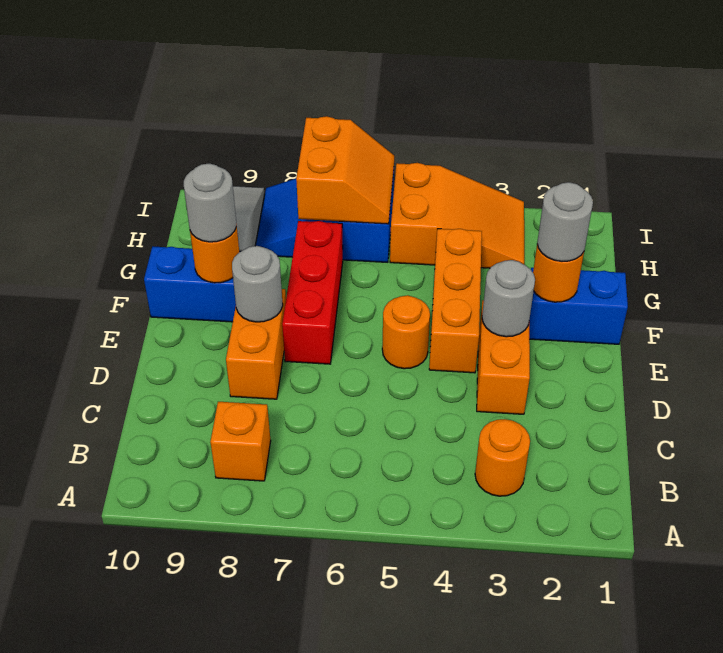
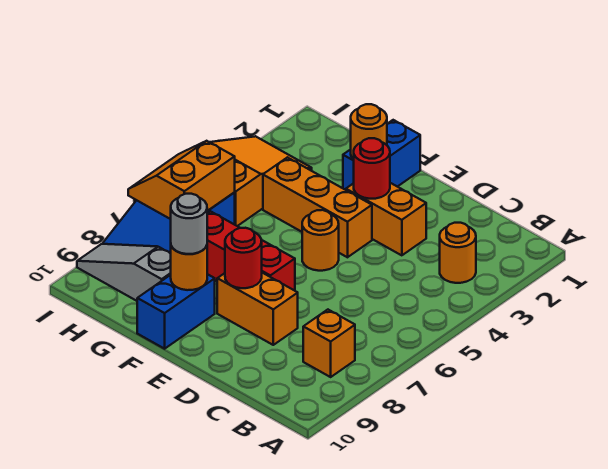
grey 1x1 round brick [482,260,535,337] -> red 1x1 round brick [354,138,390,199]
grey 1x1 round brick [232,246,283,322] -> red 1x1 round brick [225,228,262,288]
grey 1x1 round brick [537,182,593,261] -> none
orange 2x2 slope [296,116,394,224] -> orange 2x2 slope turned to [128,141,235,219]

